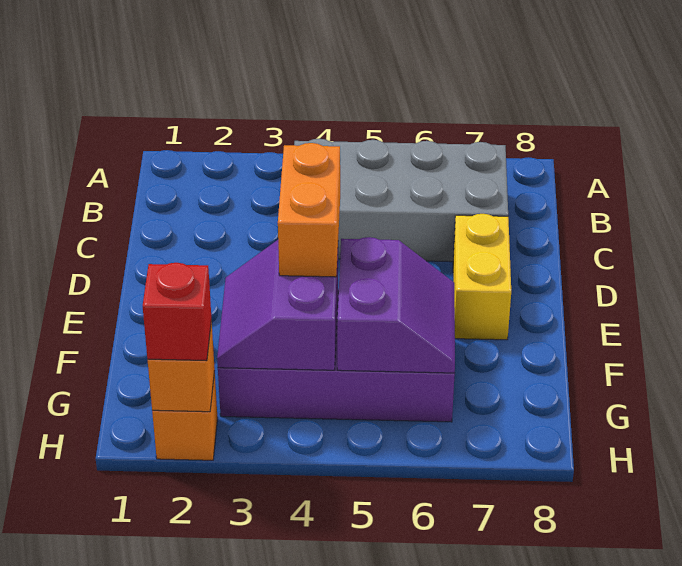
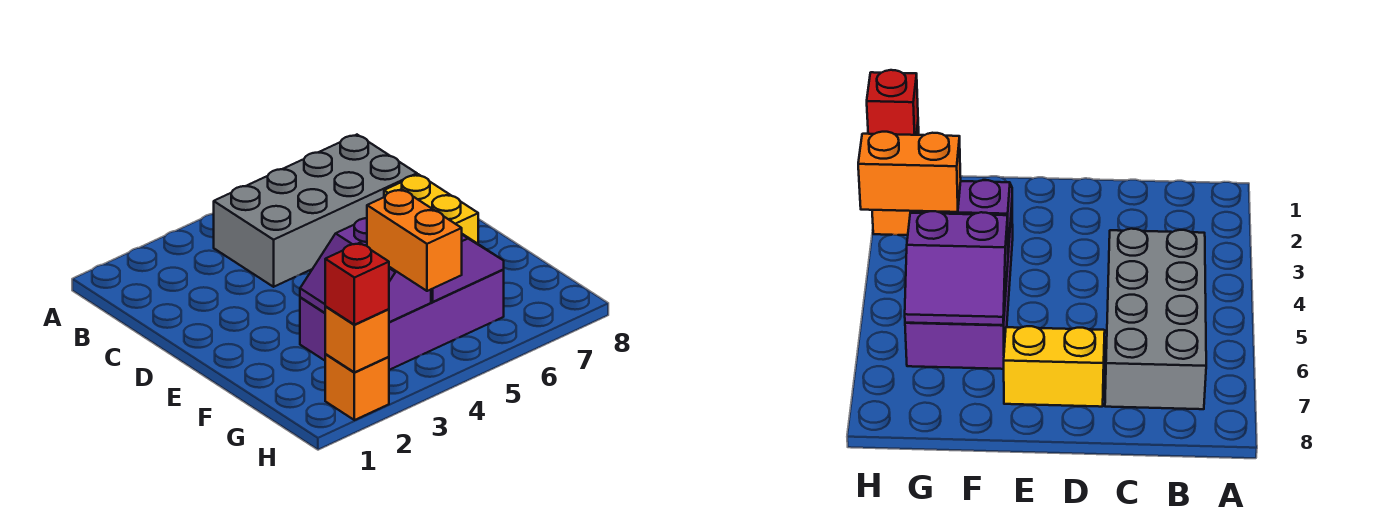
orange 1x2 brick [278,143,340,277] -> orange 1x2 brick moved to [367,189,462,291]

